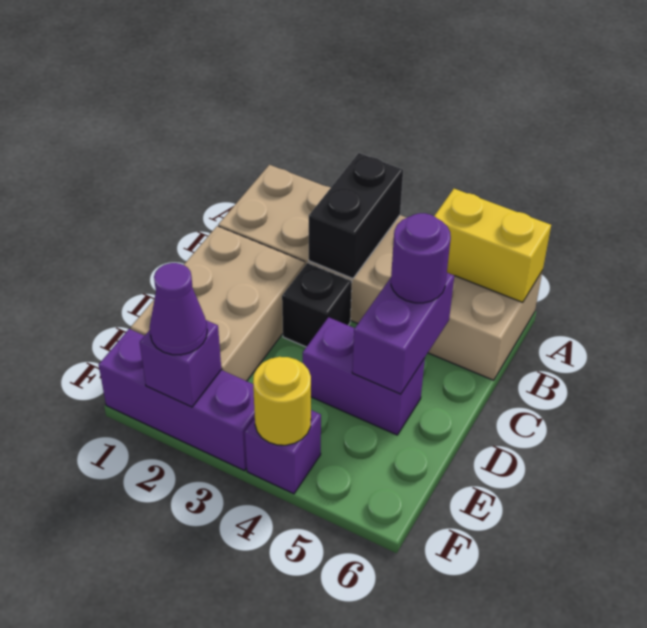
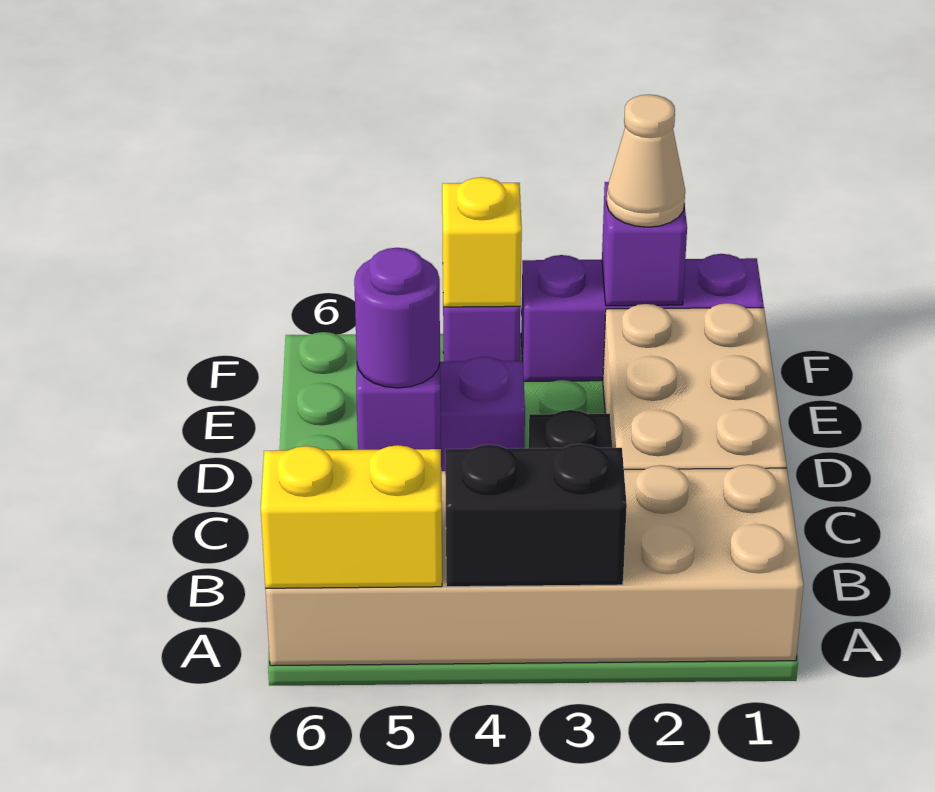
black 1x2 brick [309,153,403,279] -> black 1x2 brick turned to [445,444,627,587]
purple 1x1 cone [150,263,207,355] -> tan 1x1 cone [607,95,685,227]
yellow 1x1 round brick [253,357,311,445] -> yellow 1x1 brick [442,177,522,307]

